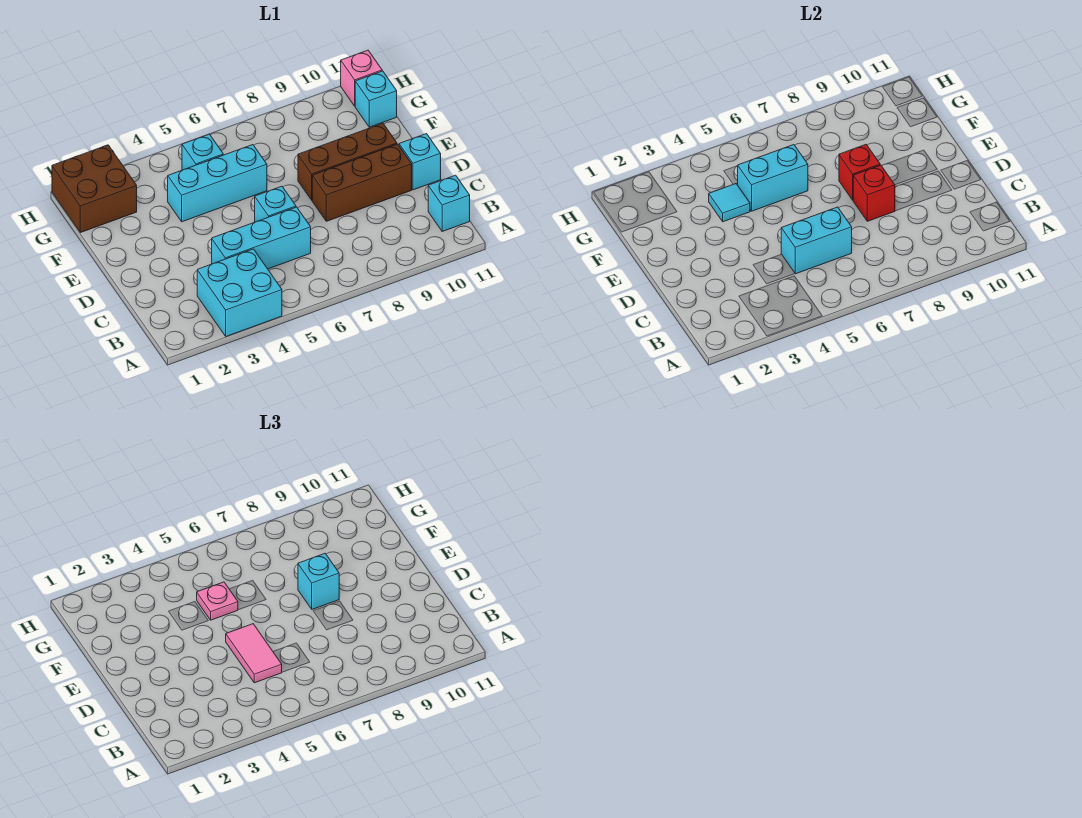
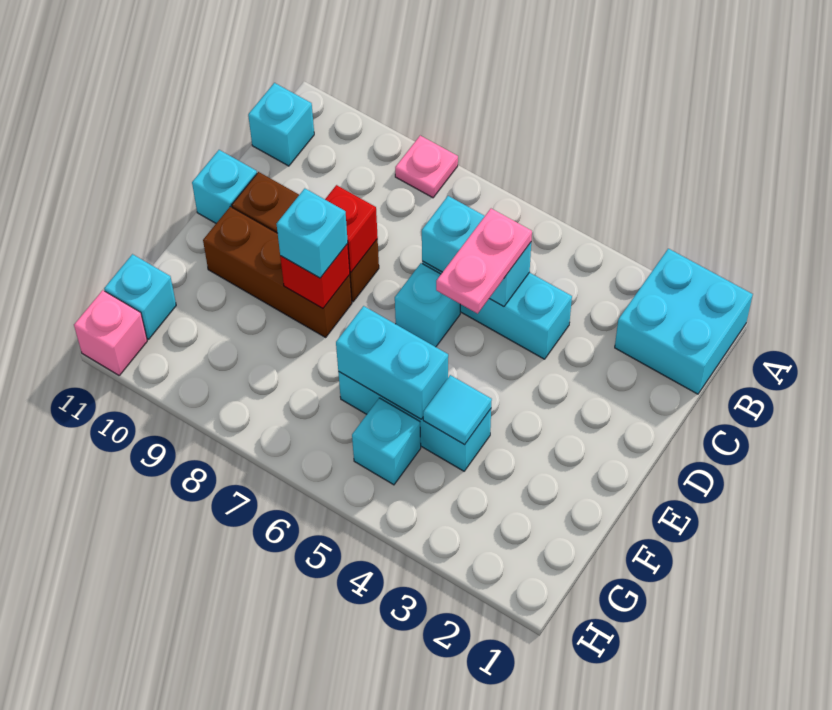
cyan 2x2 brick [197,249,282,336] -> cyan 2x2 brick moved to [615,249,753,394]
pink 1x2 tile [226,624,282,683] -> pink 1x2 plate [436,209,532,314]
pink 1x1 plate [197,582,238,620] -> pink 1x1 plate moved to [395,136,458,198]
brown 2x2 brick [52,145,137,233] -> none

